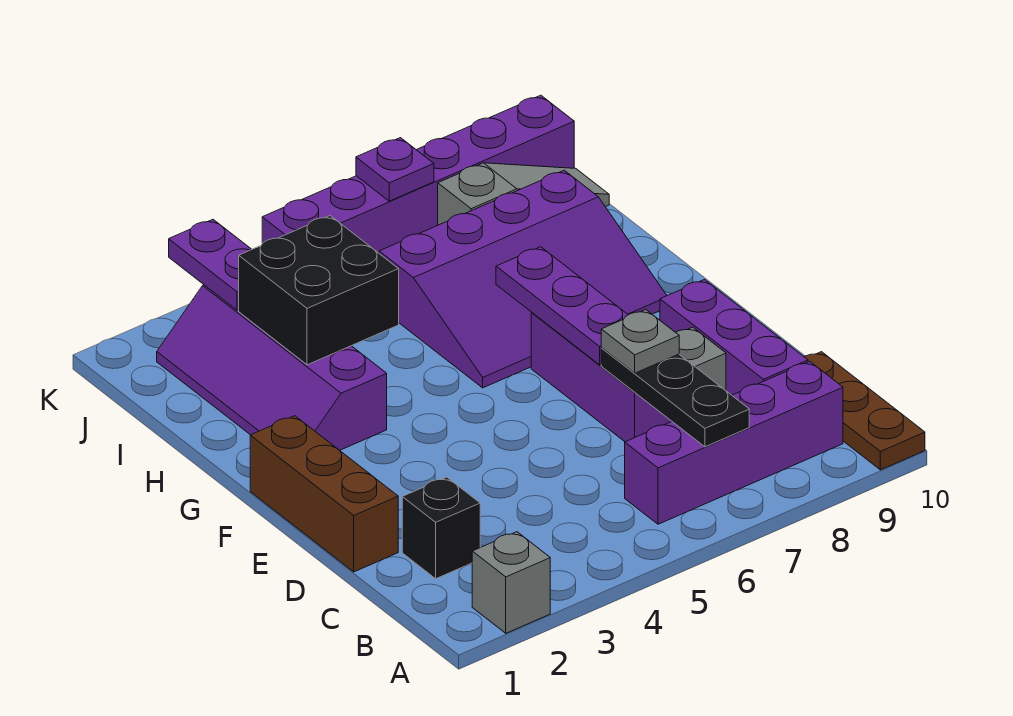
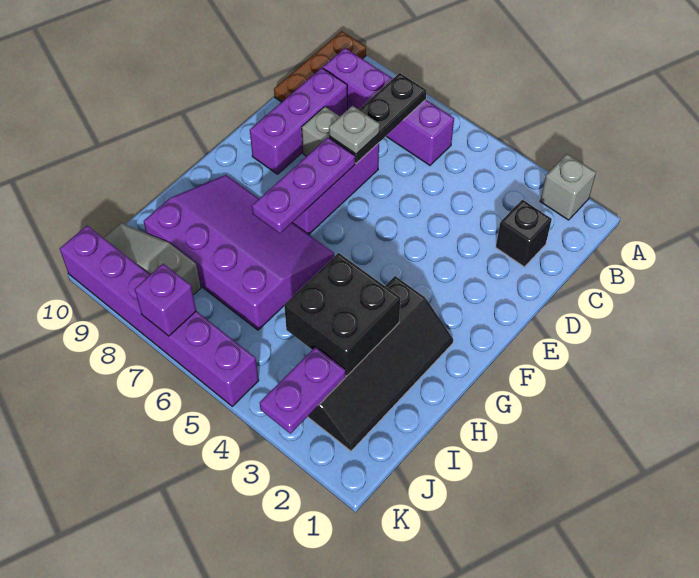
brown 1x3 brick [250,416,398,572] -> none
purple 2x4 slope [157,285,387,450] -> black 2x4 slope [308,276,453,451]
purple 1x1 plate [356,138,434,201] -> purple 1x1 brick [135,264,196,336]

